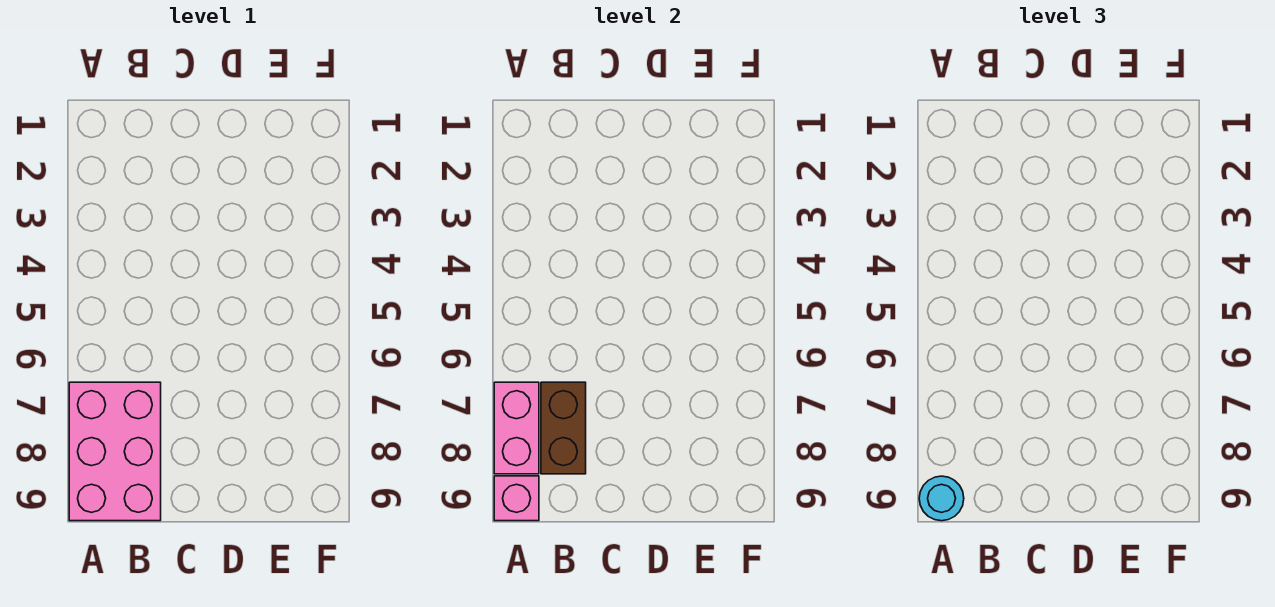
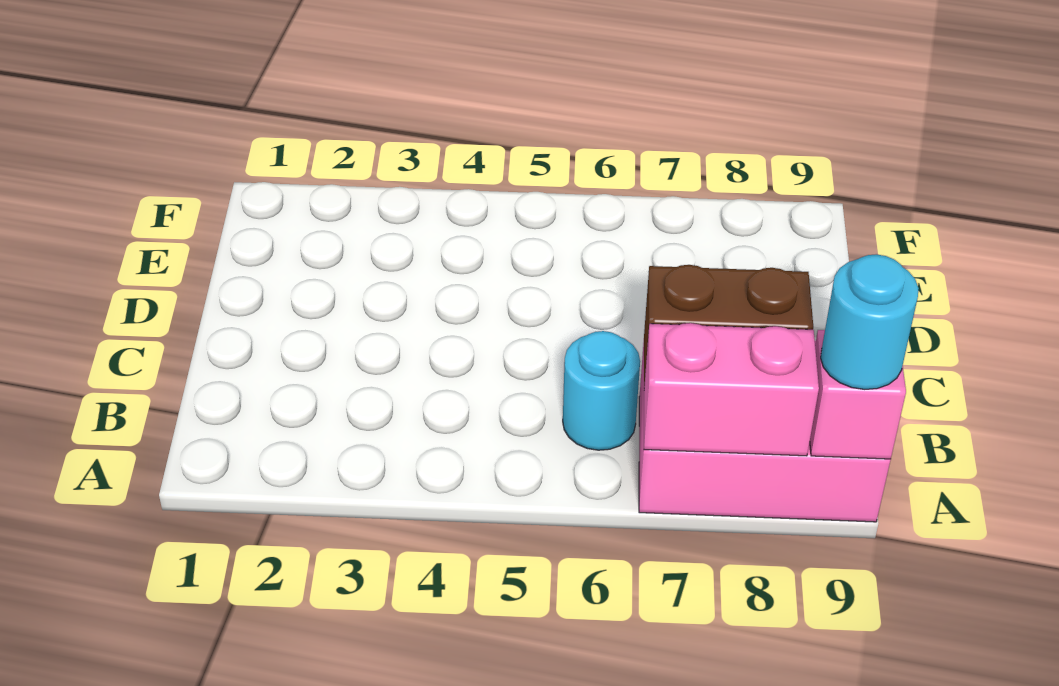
none -> cyan 1x1 round brick [563,331,640,450]

